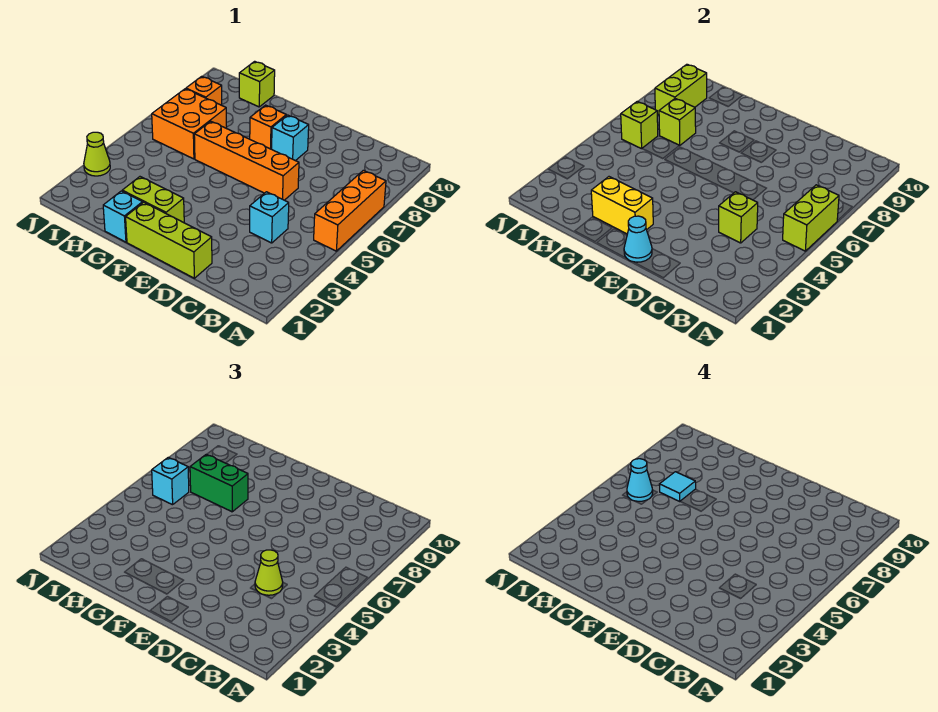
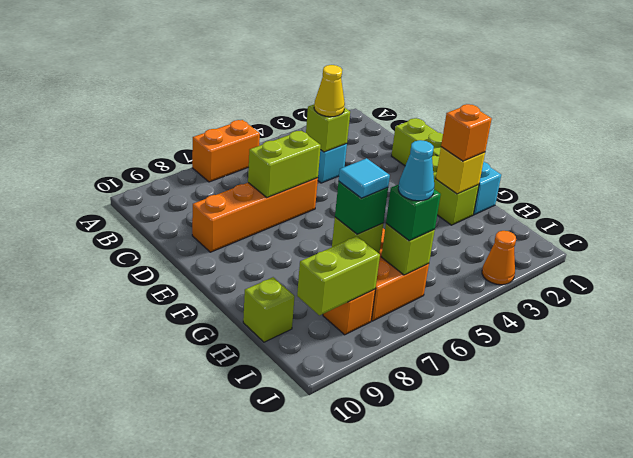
orange 1x3 brick [314,170,386,251] -> orange 1x2 brick [192,120,260,182]
lime 1x2 brick [783,185,839,251] -> lime 1x2 brick moved to [248,131,321,198]
lime 1x1 cone [255,550,283,595] -> yellow 1x1 cone [314,65,345,117]
orange 1x4 brick [194,121,299,200] -> orange 1x4 brick turned to [192,178,318,252]
cyan 1x1 cone [624,216,652,262] -> none
cyan 1x1 brick [272,115,309,161] -> none
yellow 1x2 brick [591,177,653,234] -> yellow 1x1 brick [436,147,485,194]
orange 1x1 brick [250,105,286,149] -> orange 1x1 brick moved to [441,104,492,161]
green 1x2 brick [190,454,248,512] -> green 1x1 brick [335,182,388,234]
cyan 1x1 brick [152,457,189,505] -> green 1x1 brick [386,185,441,241]
lime 1x1 cone [84,132,110,176] -> orange 1x1 cone [482,231,516,285]

